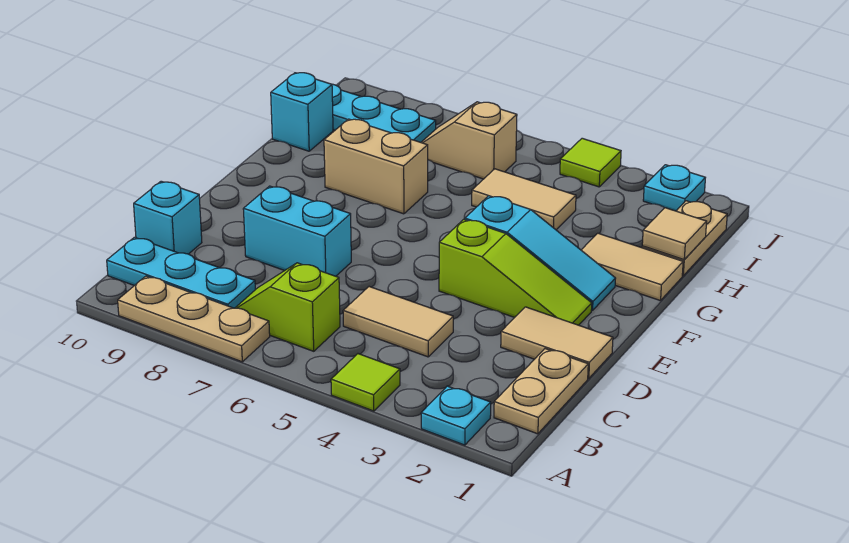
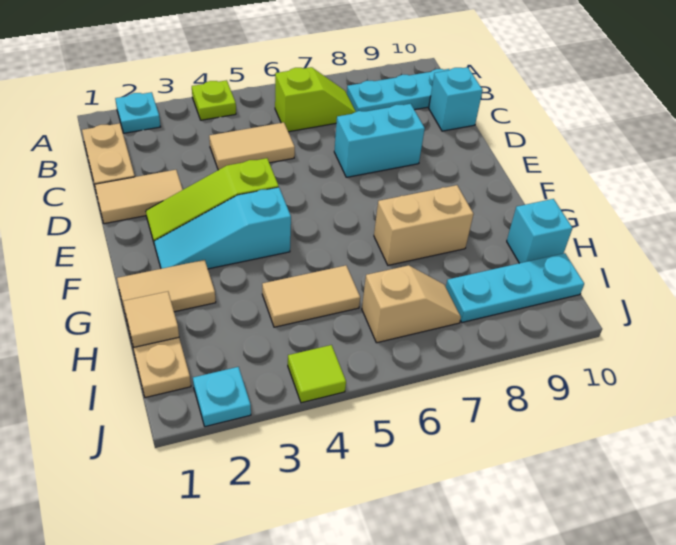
lime 1x1 tile [331,354,400,411] -> lime 1x1 plate [192,80,236,120]
tan 1x3 plate [118,276,270,362] -> none

